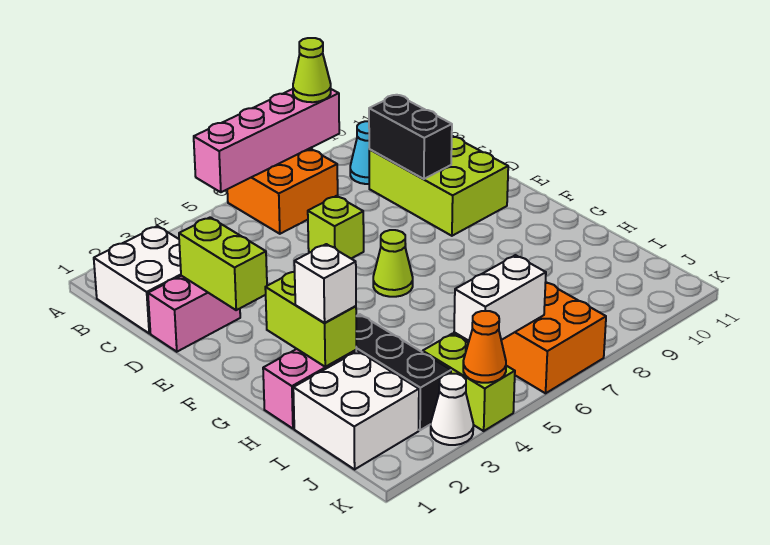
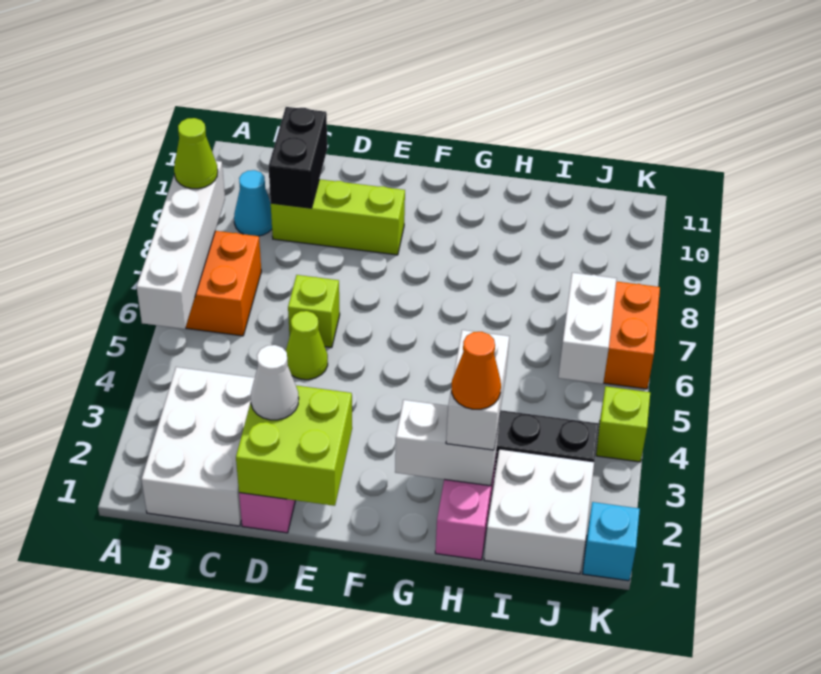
pink 1x4 brick [194,89,339,192] -> white 1x4 brick [137,161,225,329]
white 2x2 brick [94,226,181,333] -> white 2x3 brick [142,367,255,526]
lime 2x3 brick [369,136,508,236] -> lime 1x3 brick [271,179,405,255]
black 1x2 brick [369,95,452,179] -> black 1x2 brick turned to [269,107,327,208]
lime 1x2 brick [179,217,267,310] -> lime 2x2 brick [236,386,352,506]
lime 1x1 cone [373,230,413,297] -> lime 1x1 cone moved to [286,311,328,380]
lime 1x2 brick [265,271,356,367] -> white 1x2 brick [395,400,500,486]
white 1x1 brick [294,244,356,323] -> white 1x2 brick [446,330,509,450]
lime 1x2 brick [423,334,515,431] -> lime 1x1 brick [596,386,650,462]
none -> cyan 1x1 brick [583,502,640,581]
white 1x1 cone [431,374,473,445] -> white 1x1 cone moved to [251,345,299,420]
orange 1x1 cone [463,311,506,383] -> orange 1x1 cone moved to [452,332,501,409]

